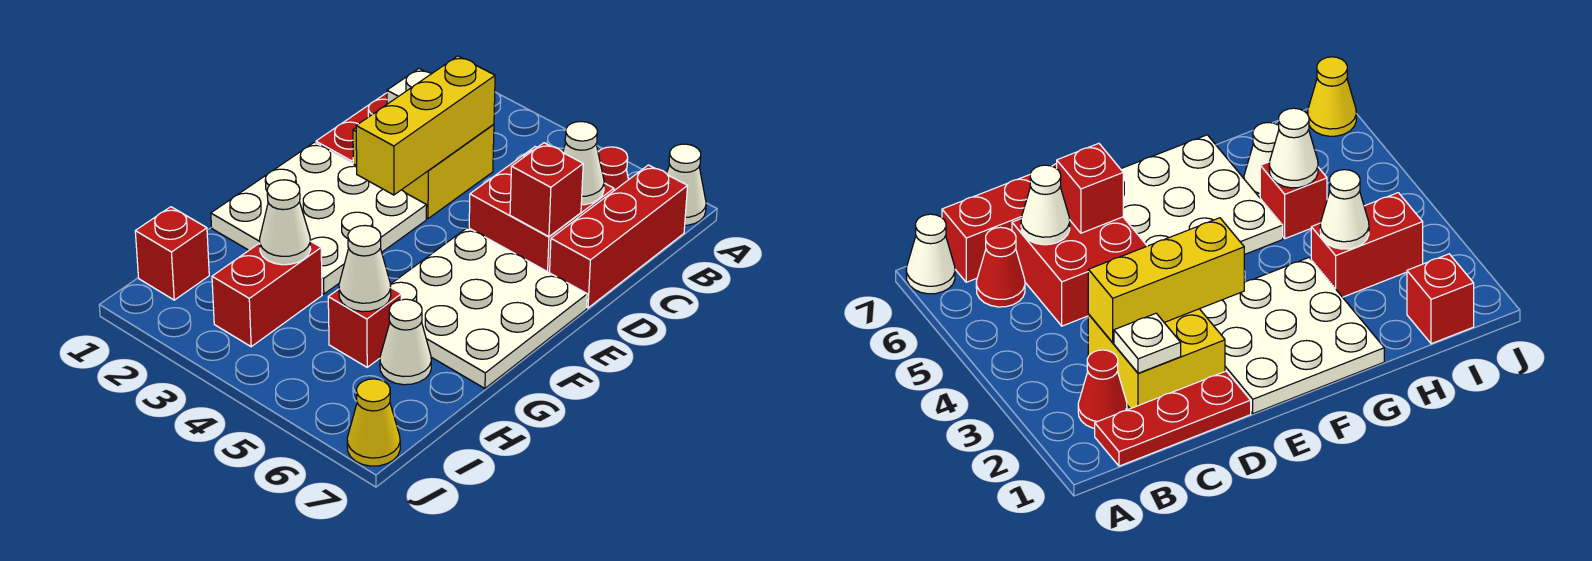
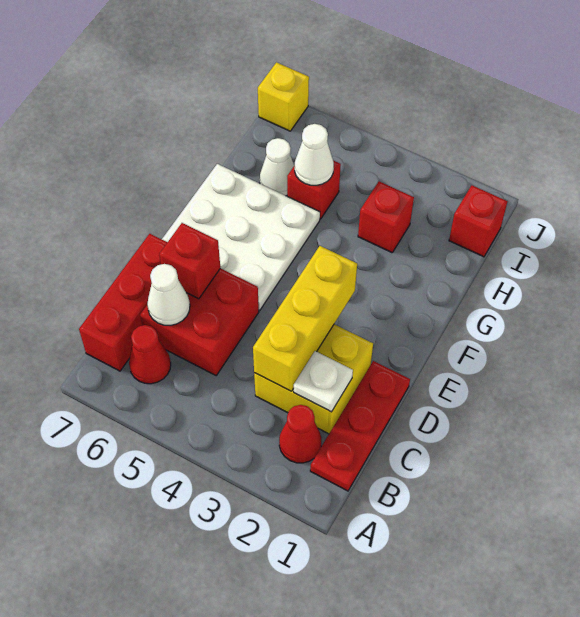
white 1x1 cone [667,144,706,225] -> none
white 3x3 plate [211,142,427,294] -> none
red 1x2 brick [212,241,322,347] -> red 1x1 brick [358,181,414,253]
white 1x1 cone [260,180,311,265] -> none
yellow 1x1 cone [347,379,400,466] -> yellow 1x1 brick [258,62,309,131]

